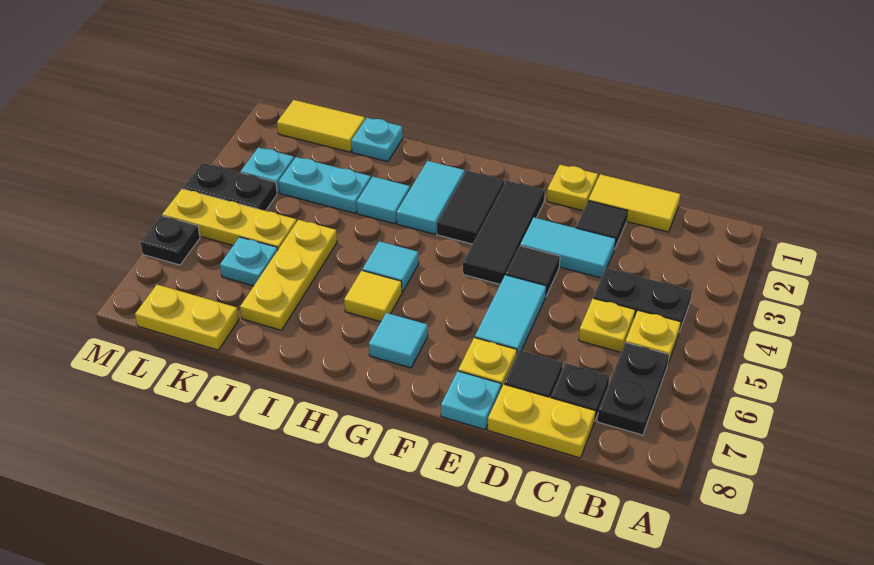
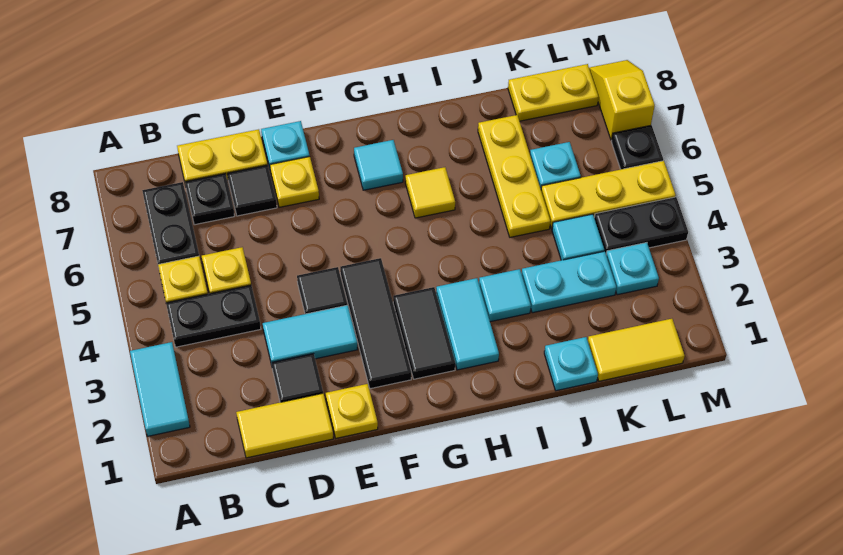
cyan 1x2 tile [475,275,546,354] -> cyan 1x2 tile moved to [130,342,190,436]
cyan 1x1 tile [362,241,419,292] -> cyan 1x1 tile moved to [552,214,604,260]
none -> yellow 1x2 slope [589,60,655,140]

